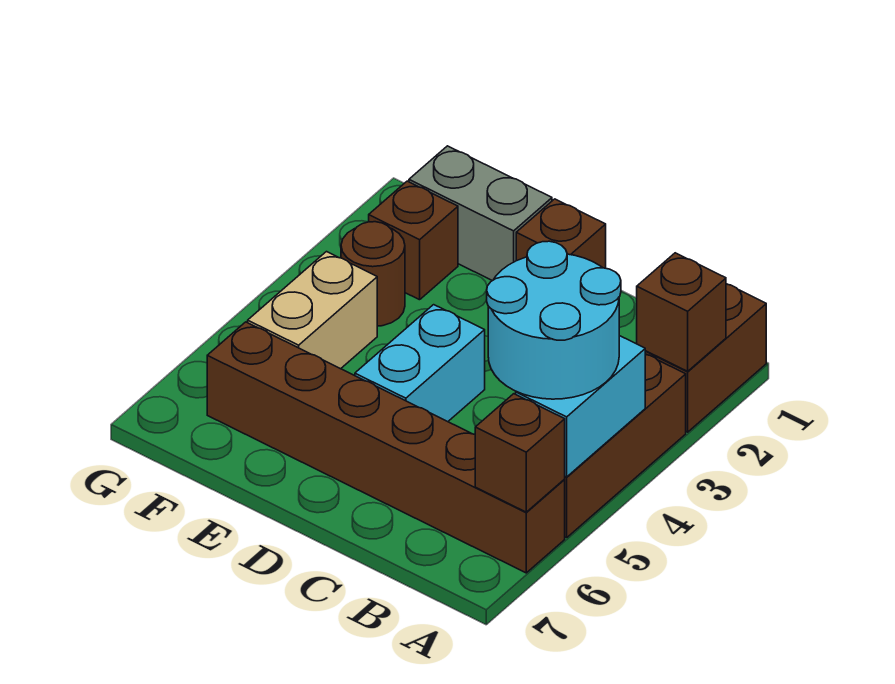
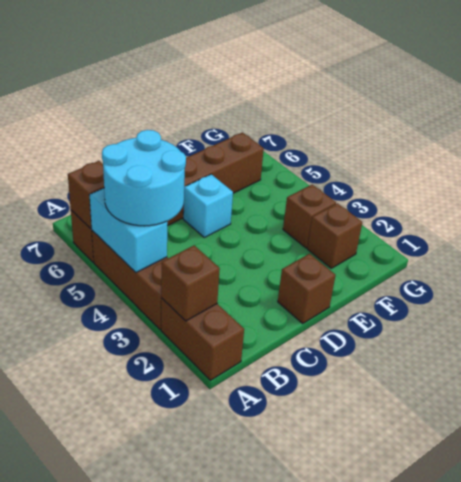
cyan 1x2 brick [355,305,485,422] -> cyan 1x1 brick [183,174,233,237]
grey 1x2 brick [409,146,552,281] -> none
brown 1x1 round brick [341,222,405,326] -> brown 1x1 brick [283,185,336,248]
tan 1x2 brick [248,252,377,369] -> none

